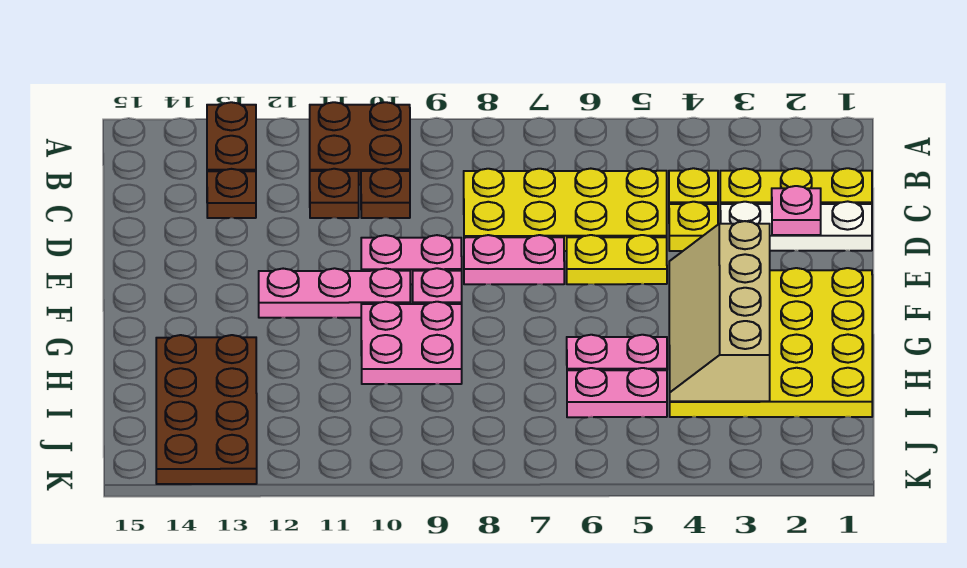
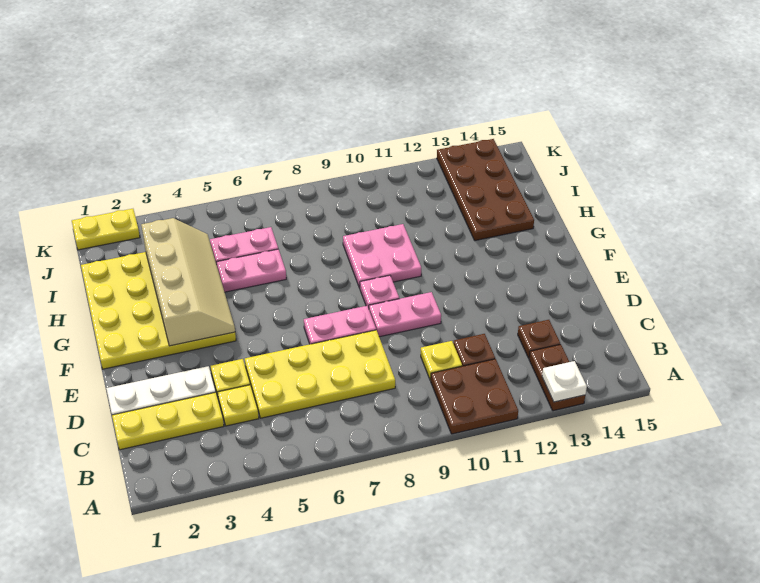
none -> white 1x1 plate [542,361,587,402]
brown 1x1 plate [361,169,410,218] -> yellow 1x1 plate [421,341,462,380]
pink 1x1 plate [772,186,821,235] -> none
yellow 1x2 plate [567,235,667,284] -> yellow 1x2 plate moved to [72,209,140,250]
pink 1x3 plate [259,268,410,318] -> none

